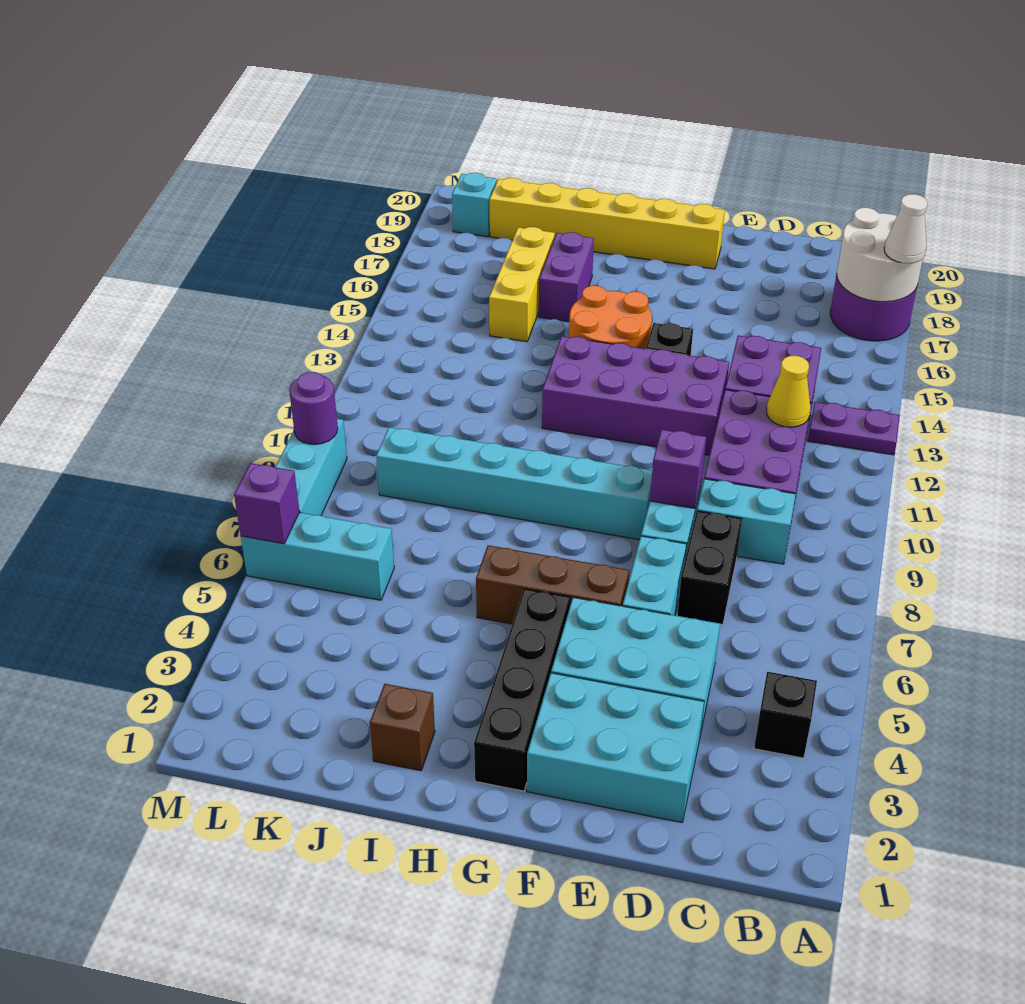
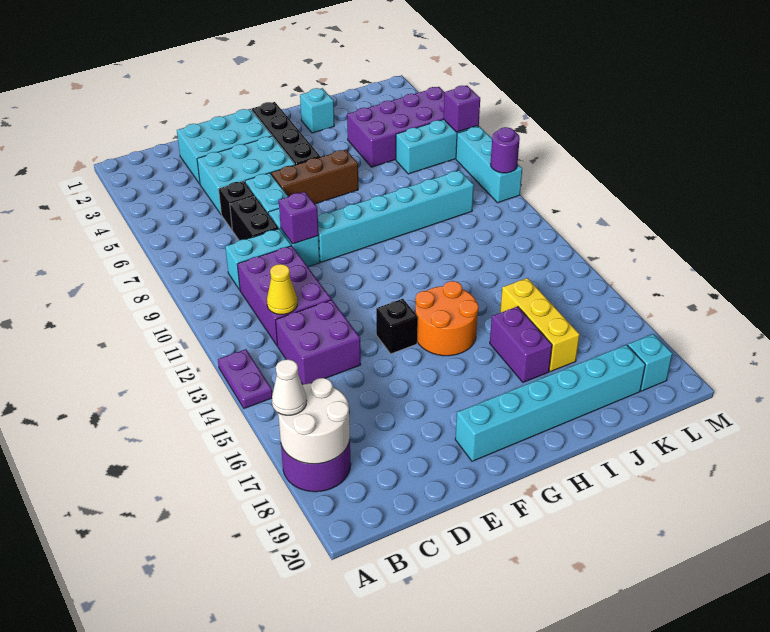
purple 1x2 plate [808,402,900,455] -> purple 1x2 plate turned to [218,349,272,409]
black 1x1 brick [754,672,817,758] -> black 1x1 brick moved to [219,181,255,230]
purple 2x4 brick [542,336,729,455] -> purple 2x4 brick moved to [347,87,445,167]
yellow 1x6 brick [490,178,725,269] -> cyan 1x6 brick [455,345,645,461]
brown 1x1 brick [370,684,435,771] -> cyan 1x1 brick [300,88,334,133]

